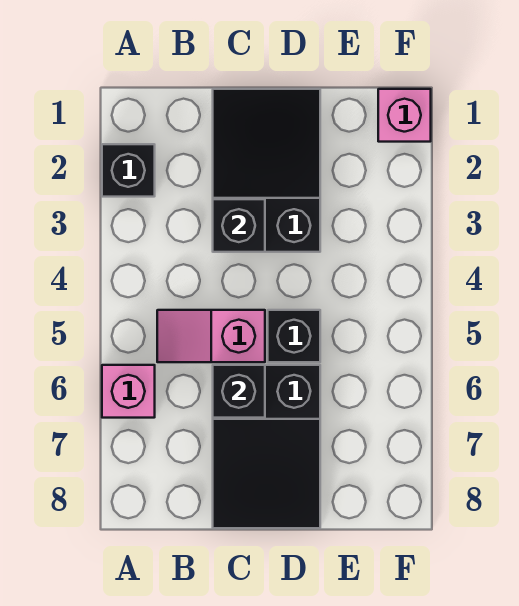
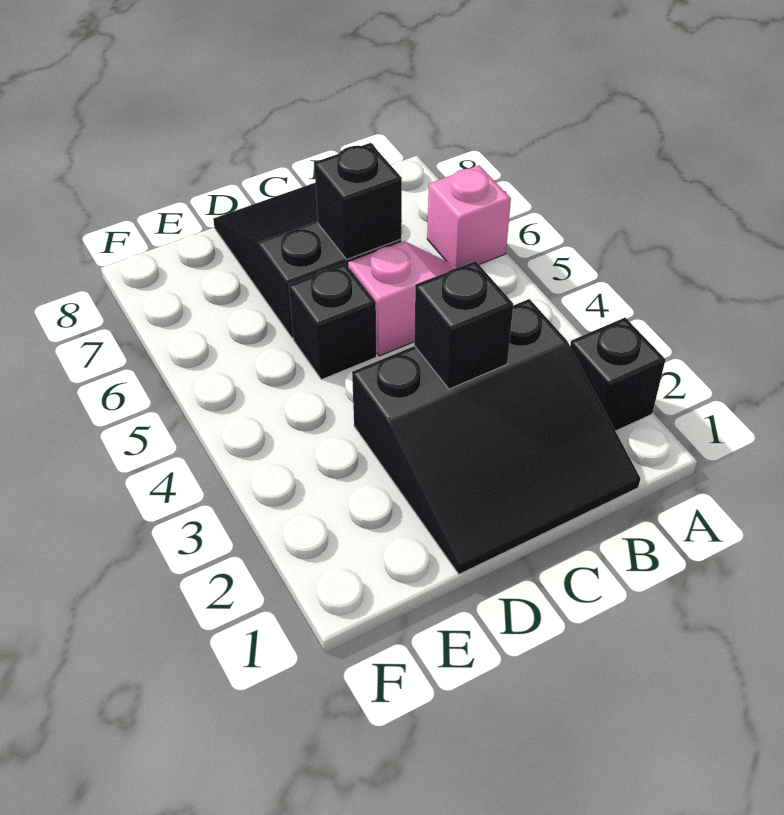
black 2x3 slope [213,89,320,252] -> black 3x3 slope [352,299,640,574]
pink 1x1 brick [378,89,431,142] -> none

